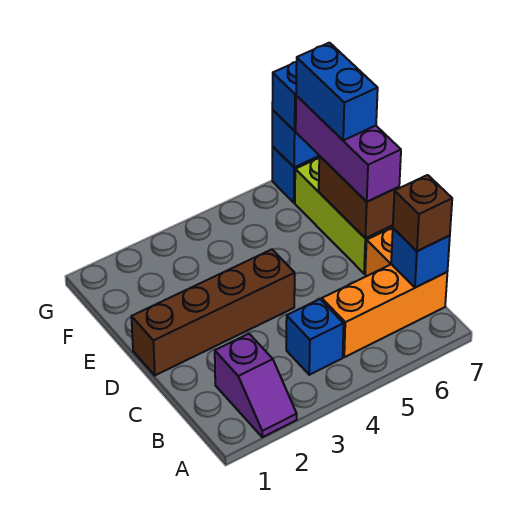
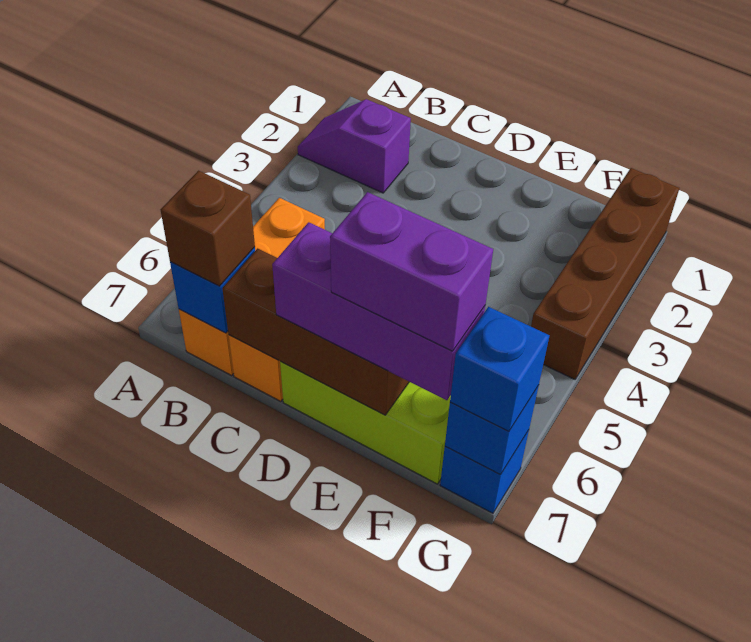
blue 1x1 brick [286,299,344,375] -> none
brown 1x4 brick [131,249,295,375] -> brown 1x4 brick moved to [531,168,679,379]
brown 1x2 brick [319,156,399,238] -> brown 1x3 brick [222,248,409,415]
blue 1x2 brick [296,43,378,140] -> purple 1x2 brick [330,192,493,351]

